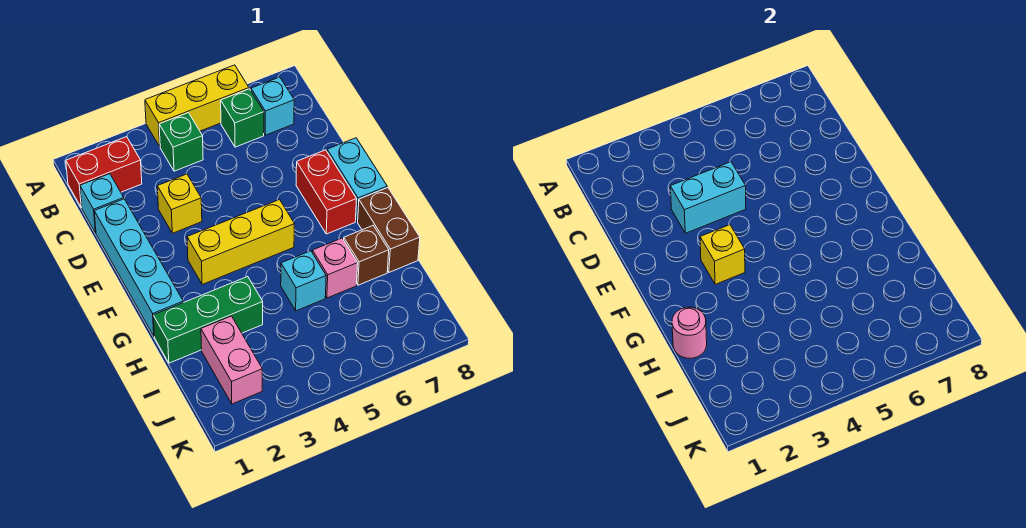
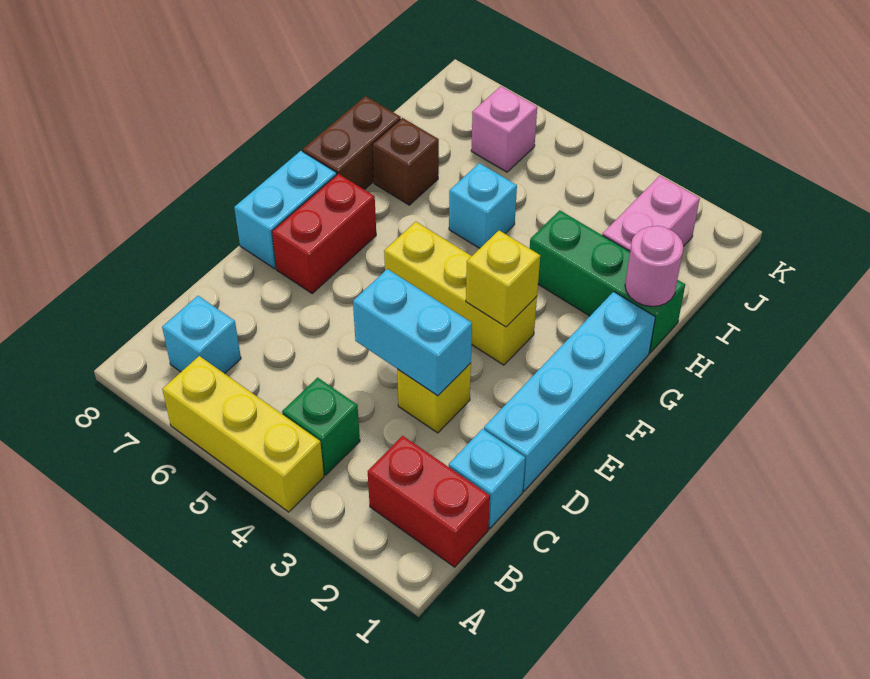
green 1x1 brick [221,89,264,147] -> none
pink 1x1 brick [312,238,358,298] -> pink 1x1 brick moved to [471,86,537,172]

